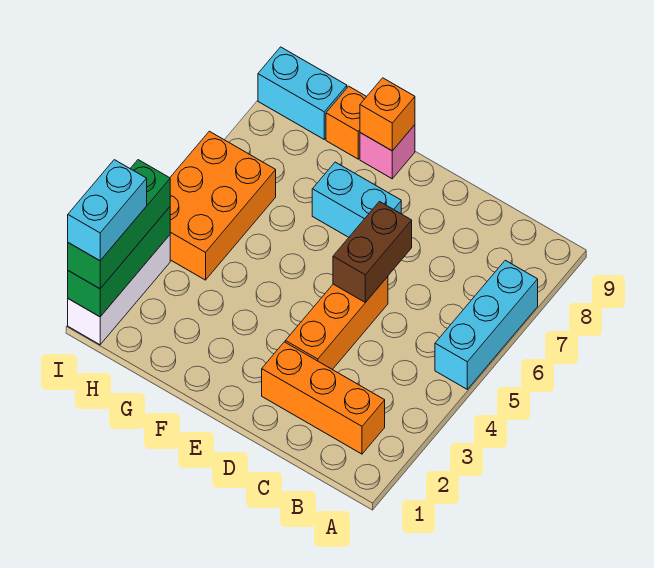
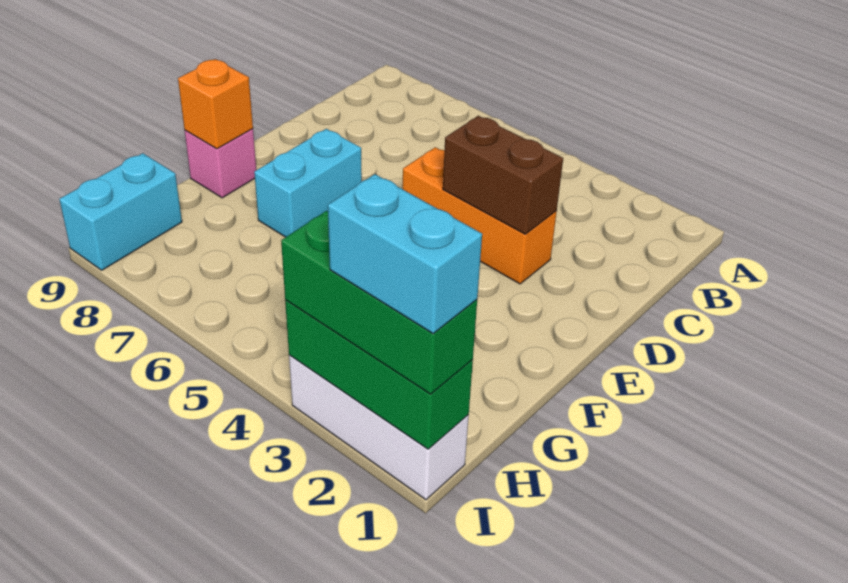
cyan 1x3 brick [435,260,538,389] -> none
orange 1x3 brick [262,342,385,454] -> none
brown 1x2 brick [333,202,412,302] -> brown 1x2 brick moved to [443,116,563,234]
orange 1x1 brick [326,86,367,159] -> none
orange 2x3 brick [170,131,276,280] -> none

